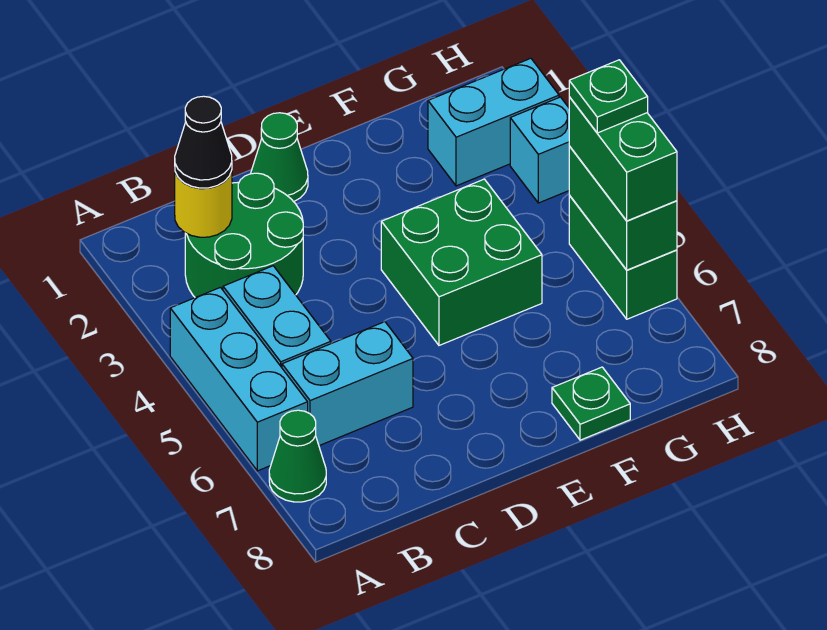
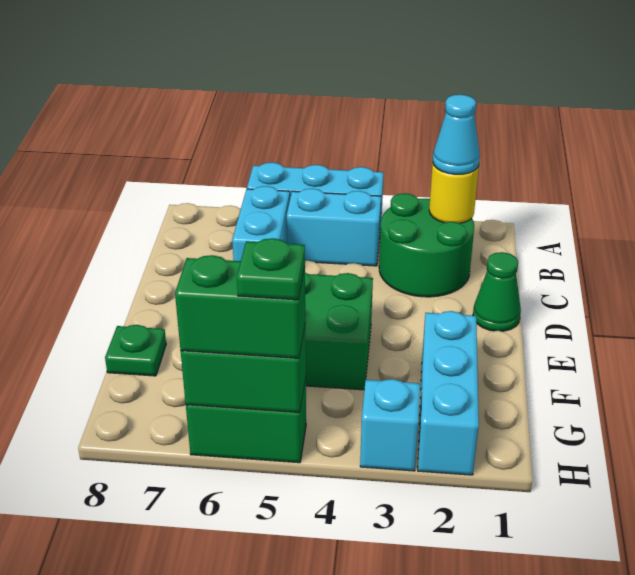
green 1x1 cone [269,410,326,502] -> none
black 1x1 cone [175,96,232,188] -> cyan 1x1 cone [433,95,480,174]
cyan 1x2 brick [428,58,559,186] -> cyan 1x3 brick [418,311,479,475]

